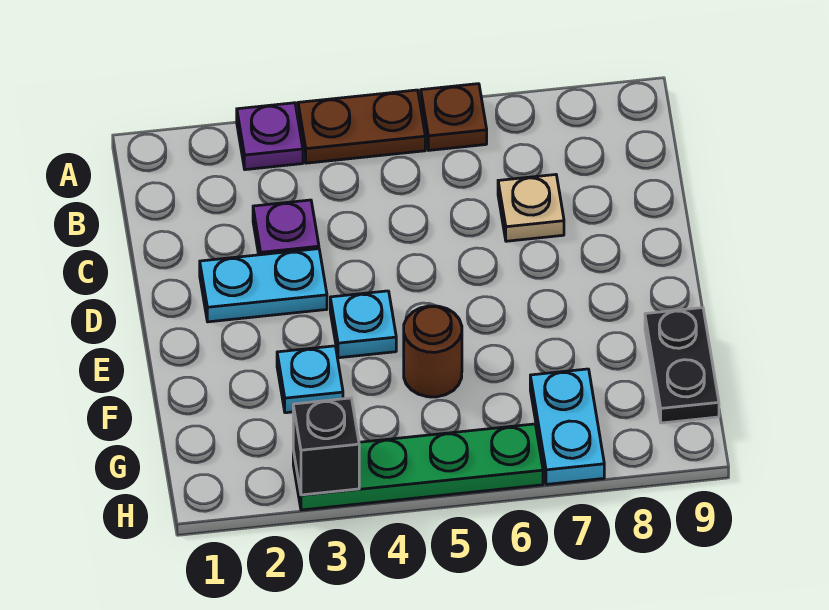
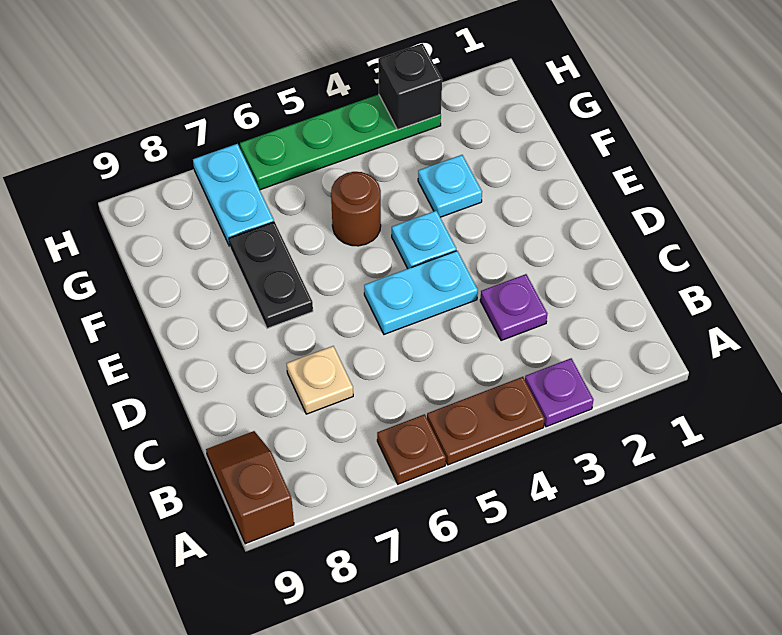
none -> brown 1x2 slope [206,431,294,544]
cyan 1x2 plate [200,249,327,322] -> cyan 1x2 plate moved to [364,251,478,334]
black 1x2 plate [645,308,719,423] -> black 1x2 plate moved to [229,222,313,328]

